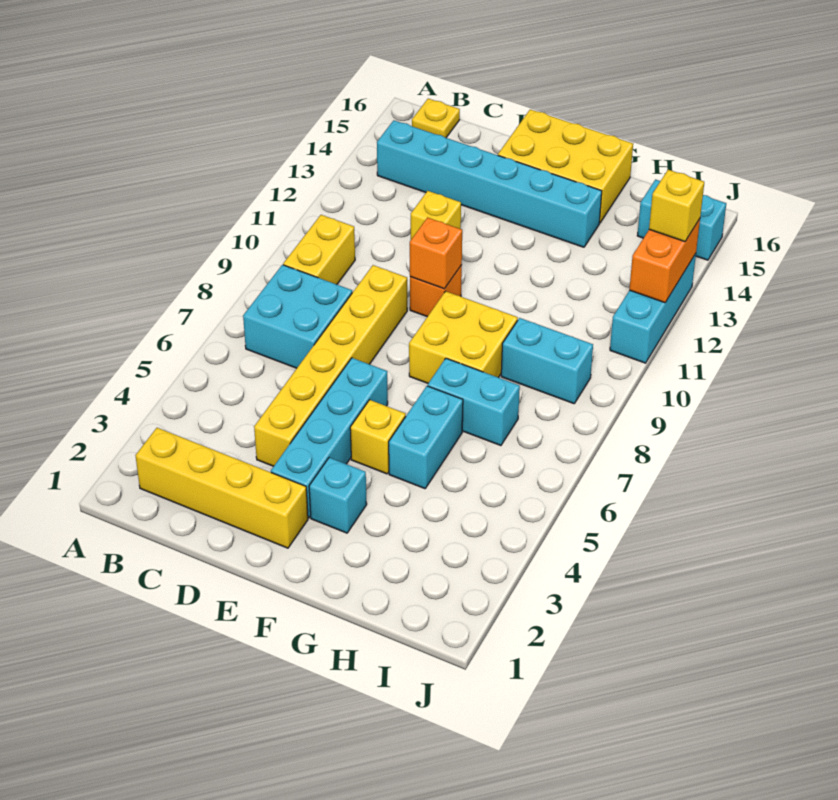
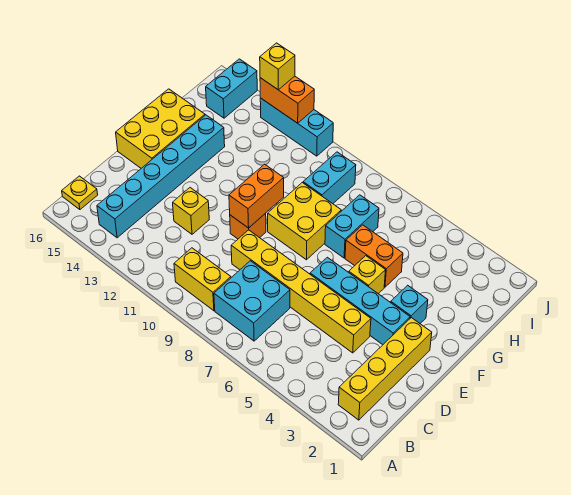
orange 1x1 brick [410,218,462,289] -> orange 1x2 brick [229,164,284,228]
cyan 1x2 brick [389,386,463,489] -> orange 1x2 brick [345,225,403,287]

